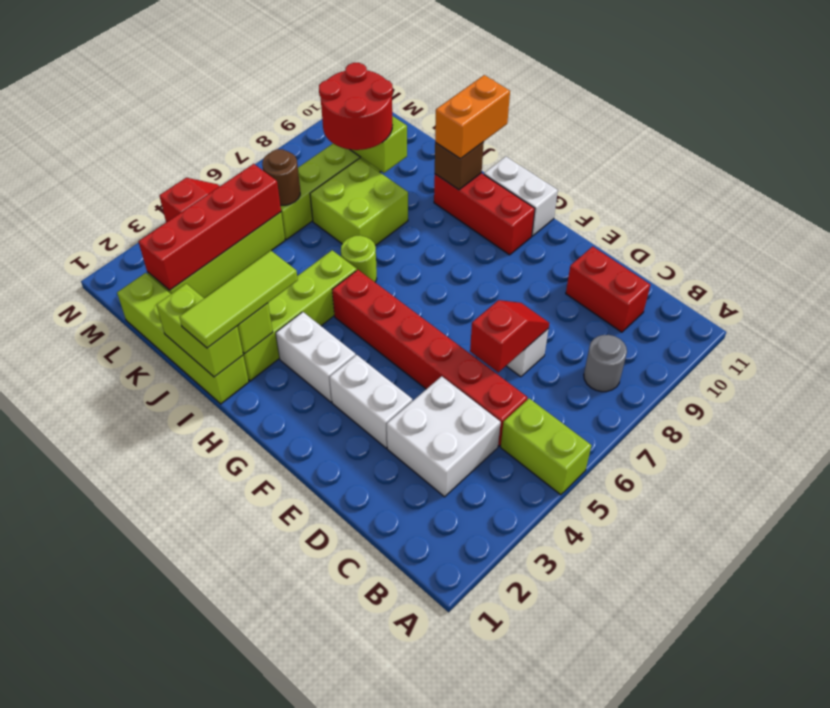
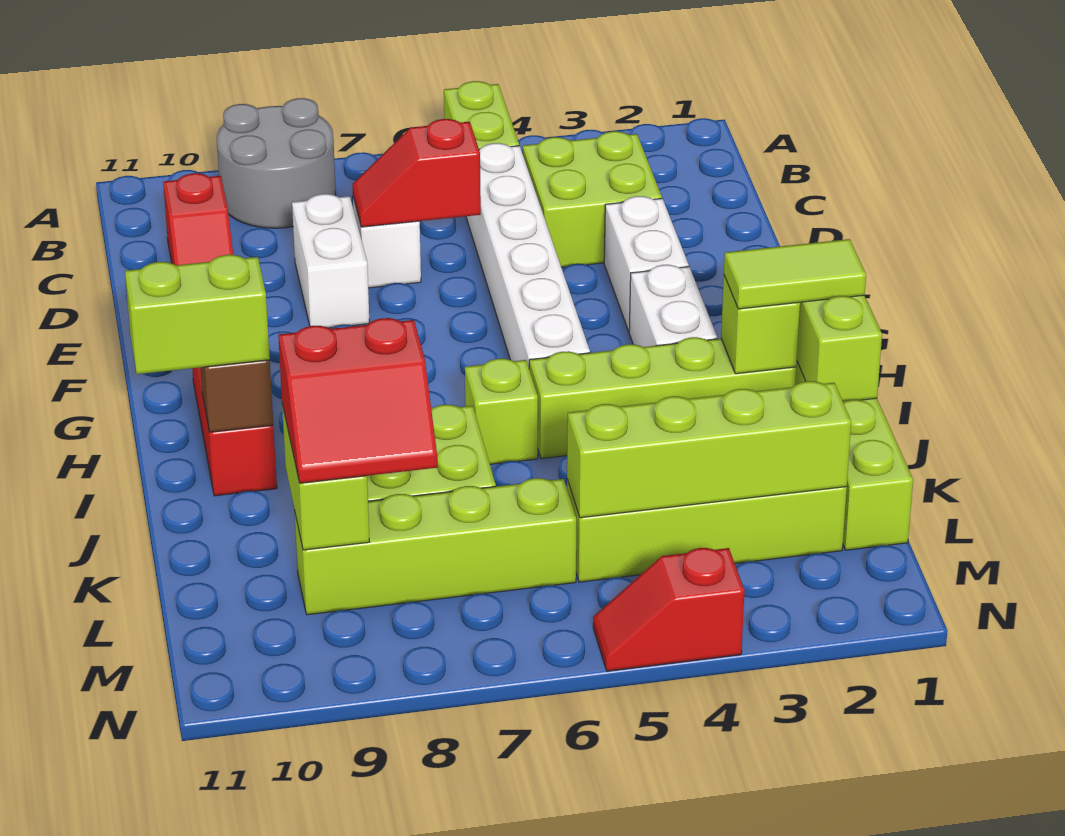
grey 1x1 round brick [584,335,627,392] -> grey 2x2 round brick [217,98,336,228]
white 2x2 brick [387,376,501,497] -> lime 2x2 brick [523,131,662,267]
red 1x6 brick [332,270,528,446] -> white 1x6 brick [466,143,590,367]
red 1x2 brick [566,246,650,332] -> red 1x2 slope [163,173,233,265]
white 1x2 brick [484,157,558,236] -> white 1x2 brick moved to [292,194,369,328]
lime 1x3 tile [179,251,298,348] -> lime 1x2 tile [724,239,866,309]
lime 1x1 round brick [341,236,377,282] -> lime 1x1 brick [465,359,538,464]
orange 1x2 brick [435,75,510,159] -> lime 1x2 brick [125,255,270,374]
red 2x2 round brick [319,63,393,150] -> red 2x2 slope [278,318,438,483]
red 1x4 brick [138,164,281,290] -> lime 1x4 brick [567,381,851,518]
brown 1x1 round brick [262,149,300,205] -> none

